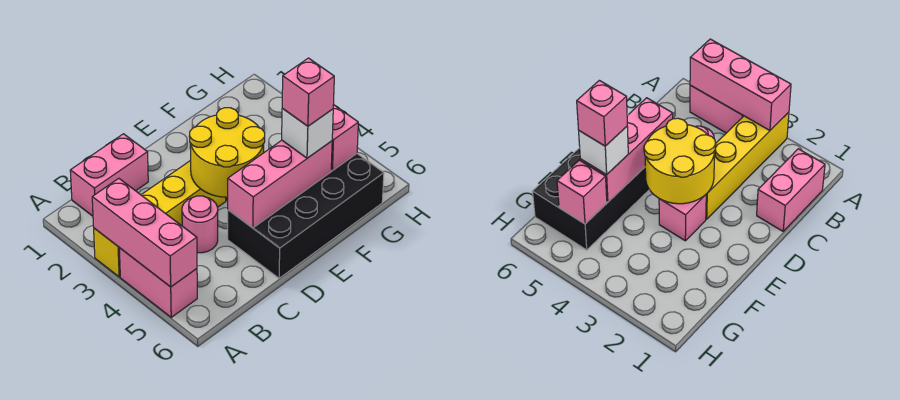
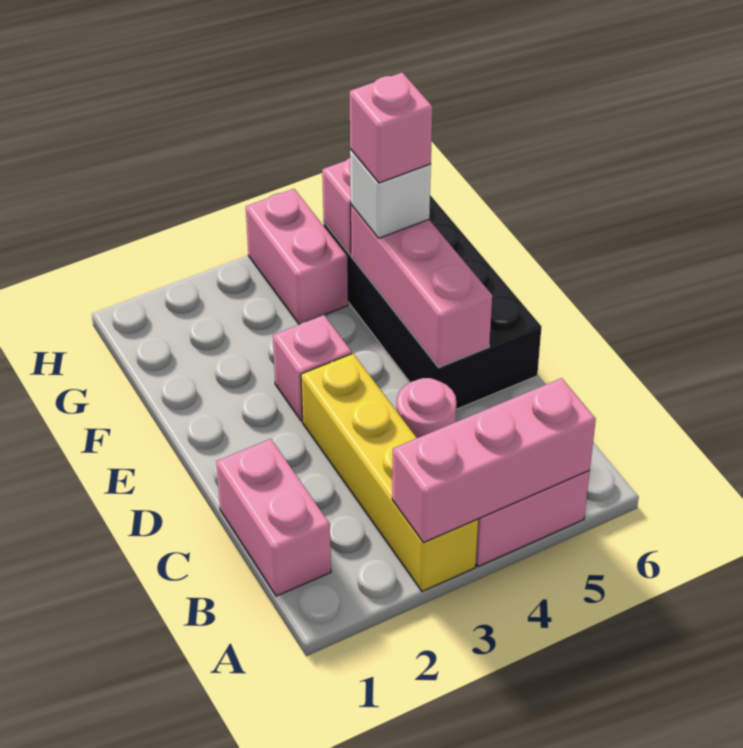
yellow 2x2 round brick [189,108,265,197] -> none
none -> pink 1x2 brick [246,189,348,325]

